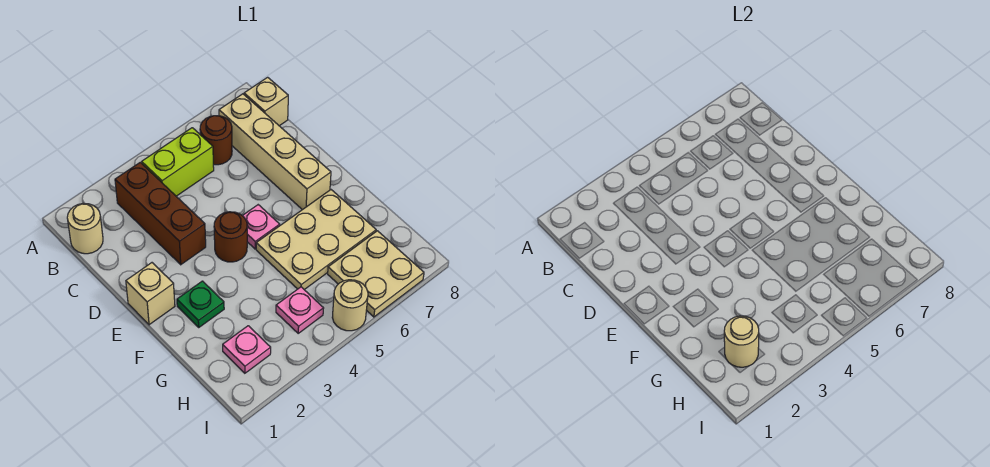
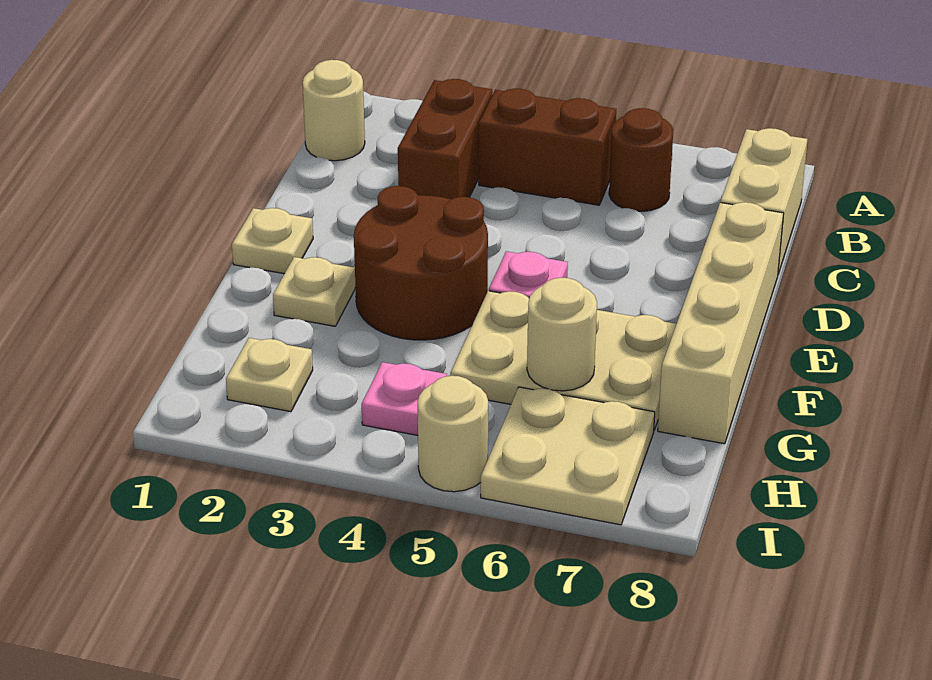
brown 1x3 brick [115,162,206,265] -> brown 1x2 brick [398,79,492,199]
lime 1x2 brick [142,128,214,196] -> brown 1x2 brick [479,89,616,205]
tan 1x4 brick [219,94,331,210] -> tan 1x4 brick moved to [658,202,784,444]
tan 1x1 brick [244,77,288,126] -> tan 1x2 brick [721,128,807,274]
tan 1x1 brick [126,263,175,325] -> tan 1x1 plate [232,208,313,274]
brown 1x1 round brick [214,212,247,262] -> brown 2x2 round brick [354,186,488,340]
green 1x1 plate [177,281,224,327] -> tan 1x1 plate [273,257,356,326]
pink 1x1 plate [223,326,271,373] -> tan 1x1 plate [226,338,313,412]
tan 1x1 round brick [724,316,759,367] -> tan 1x1 round brick moved to [527,278,597,391]

